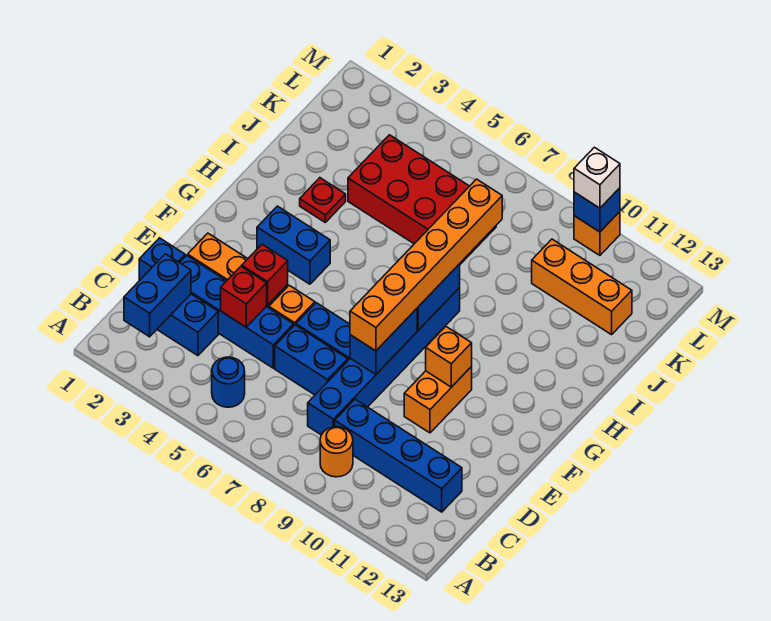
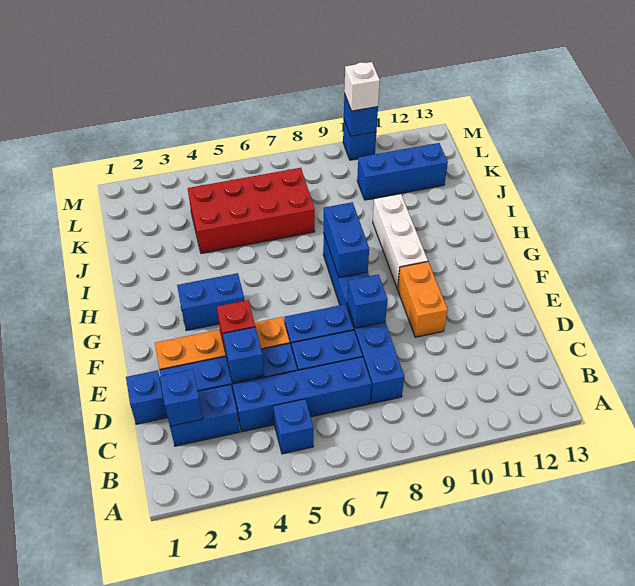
blue 1x2 brick [124,254,191,337] -> blue 1x1 brick [160,370,203,426]
blue 1x1 round brick [212,357,245,407] -> blue 1x1 brick [273,399,314,454]
orange 1x1 round brick [320,427,353,477] -> none
blue 1x4 brick [335,399,462,512] -> blue 1x4 brick moved to [233,357,372,432]
red 1x1 brick [221,267,267,327] -> blue 1x1 brick [223,327,264,383]
blue 1x2 brick [350,309,417,374] -> blue 1x1 brick [347,274,388,328]
orange 1x6 brick [350,179,502,351] -> none
orange 1x1 brick [426,326,472,387] -> none
none -> white 1x3 brick [373,194,428,288]
red 1x1 plate [300,178,346,222] -> none
orange 1x3 brick [532,239,632,335] -> blue 1x3 brick [357,143,448,200]
orange 1x1 brick [574,212,620,255] -> blue 1x1 brick [343,121,376,160]

